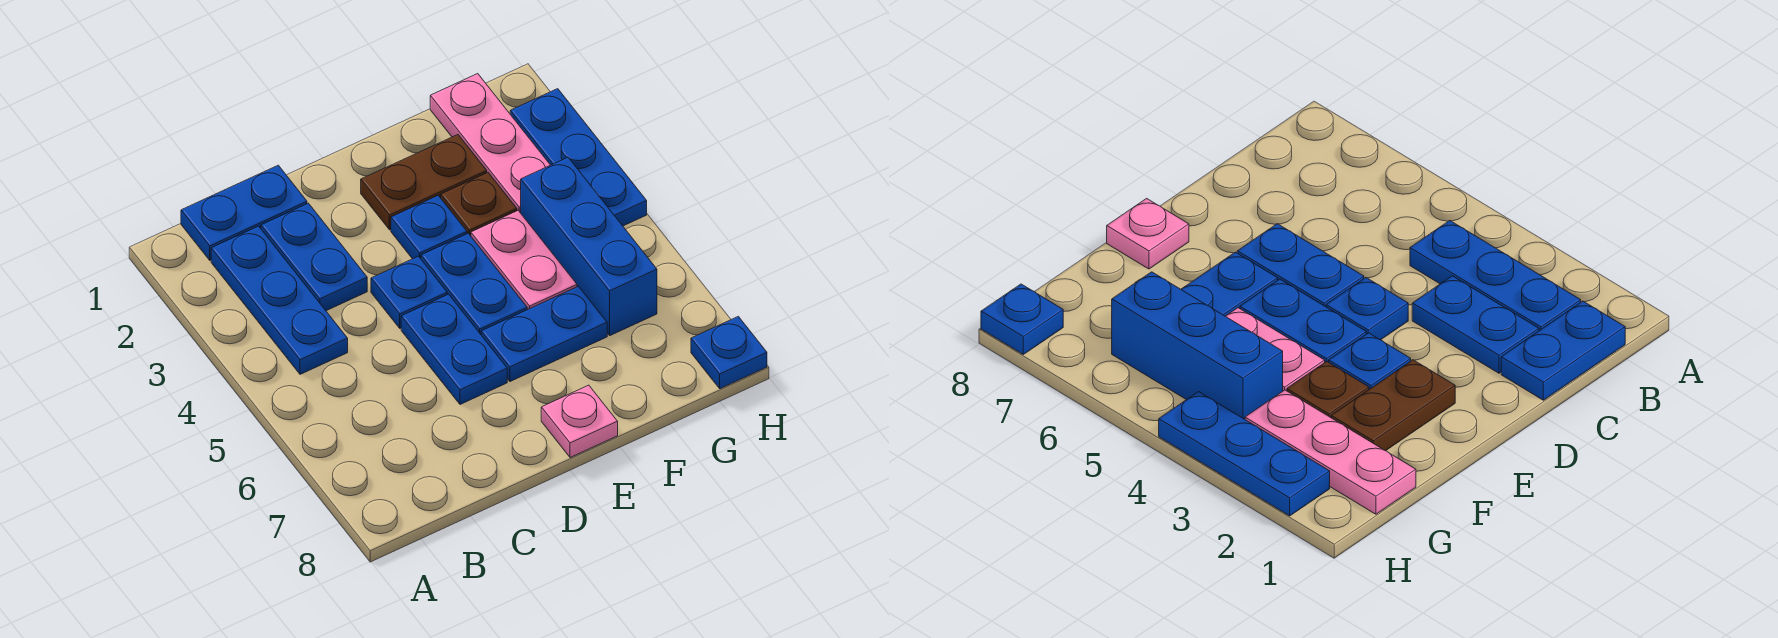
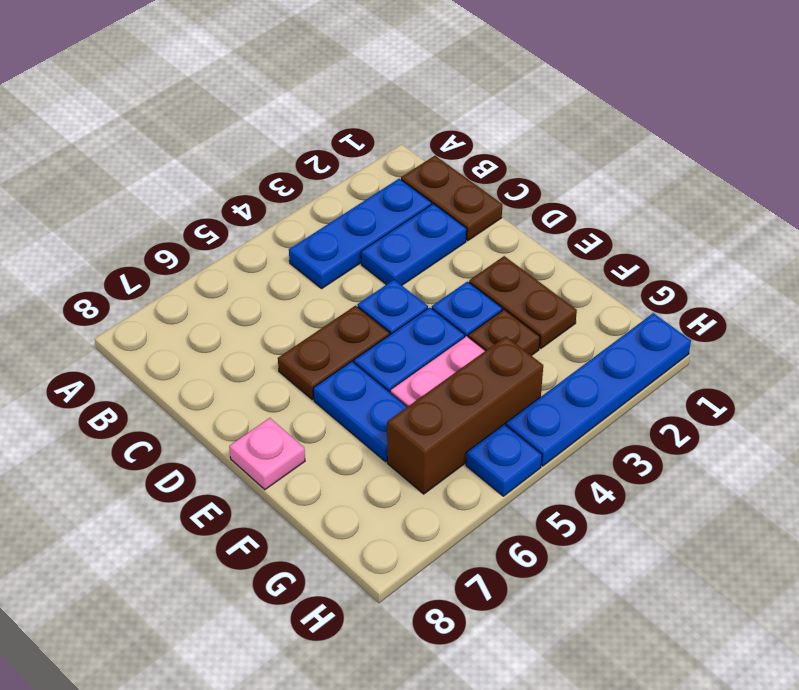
blue 1x2 plate [181,165,307,260] -> brown 1x2 plate [401,156,502,241]
blue 1x2 plate [401,294,507,404] -> brown 1x2 plate [278,306,390,400]
pink 1x3 plate [430,74,550,213] -> none
blue 1x3 brick [521,157,657,335] -> brown 1x3 brick [387,337,543,494]
blue 1x3 plate [510,89,647,226] -> blue 1x4 plate [506,313,691,466]
blue 1x1 plate [691,316,767,389] -> blue 1x1 plate moved to [466,424,542,496]

